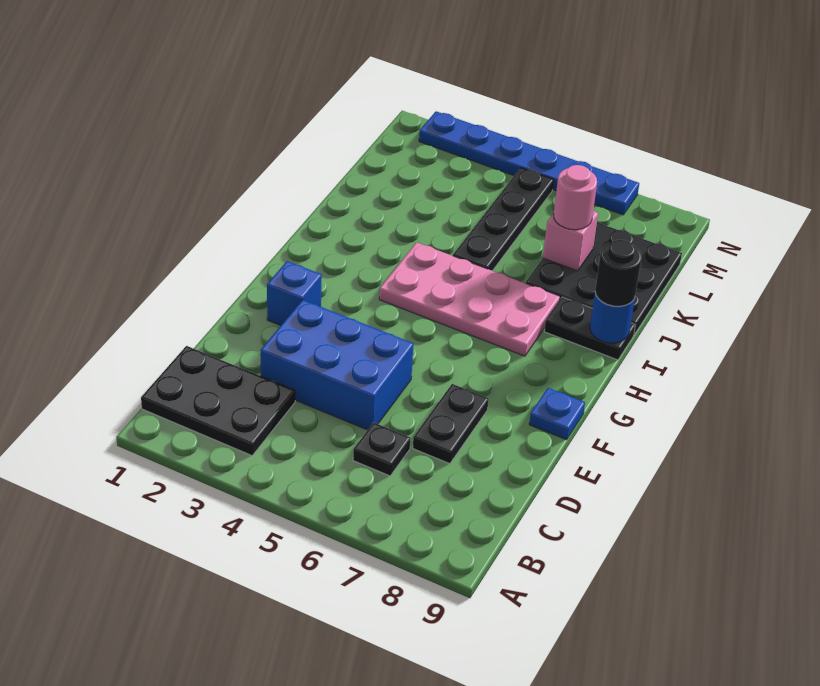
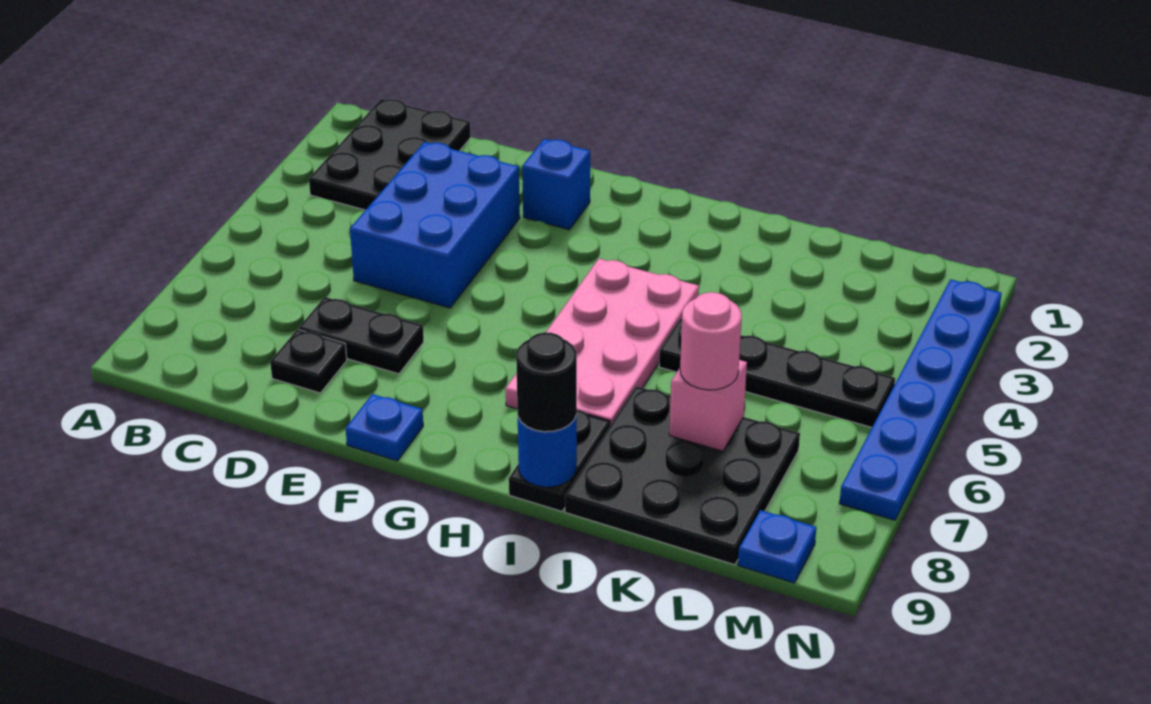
black 1x1 plate [353,422,410,476] -> black 1x1 plate moved to [270,329,347,393]
none -> blue 1x1 plate [738,510,816,583]

